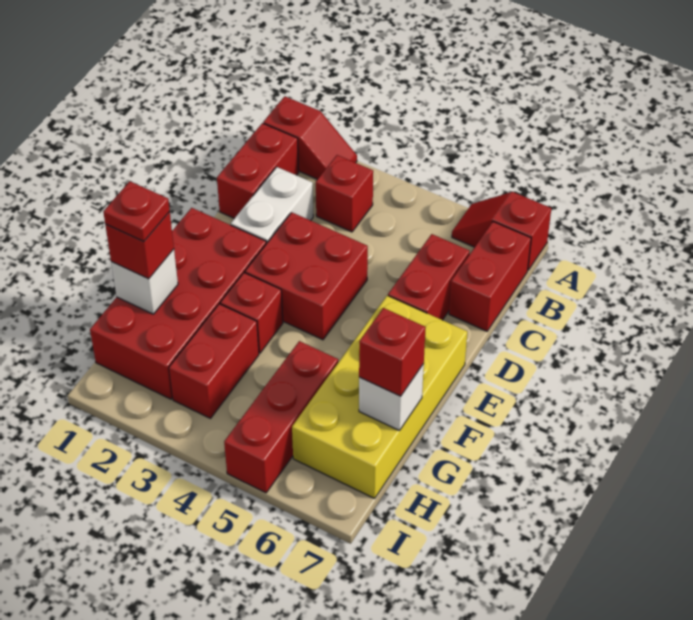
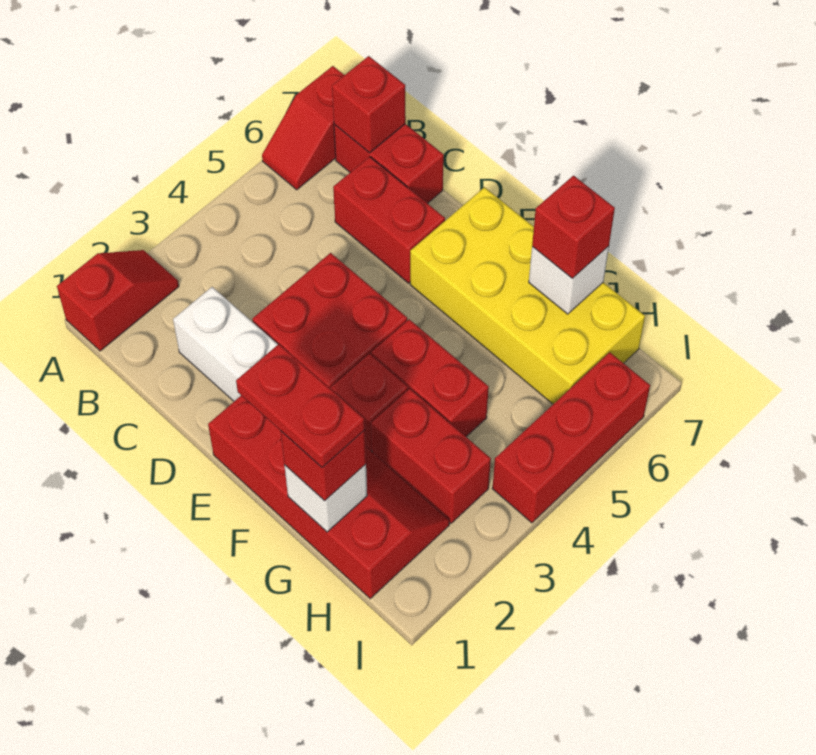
red 1x2 brick [217,123,299,218] -> red 1x2 brick moved to [371,319,489,437]
red 1x1 brick [316,155,373,232] -> red 1x1 brick moved to [332,56,406,153]
red 2x4 brick [90,208,266,399] -> red 2x4 slope [208,396,449,599]
red 1x1 plate [103,181,170,242] -> red 1x2 plate [236,344,365,467]
red 1x3 brick [224,341,338,493] -> red 1x3 brick turned to [492,352,650,523]

